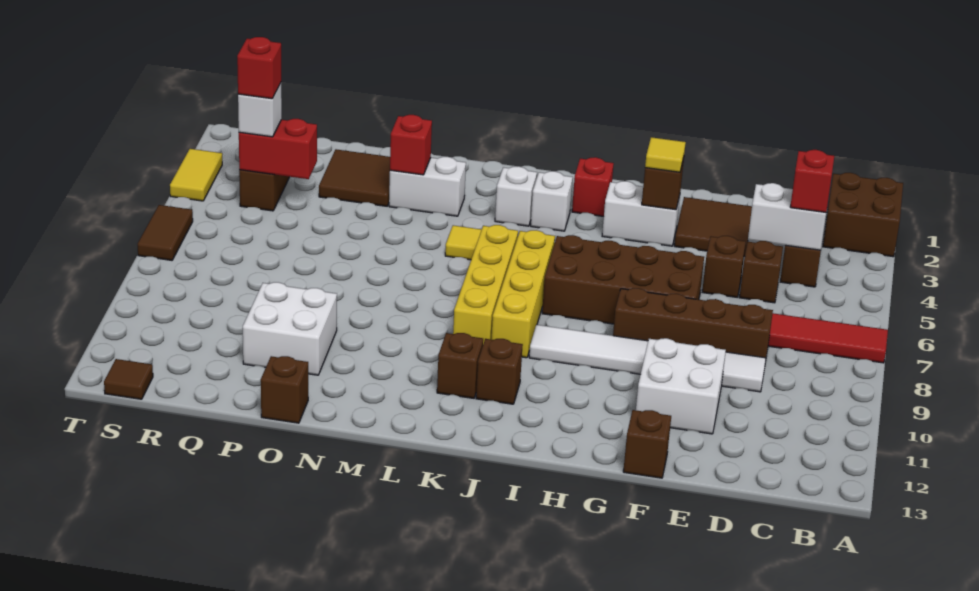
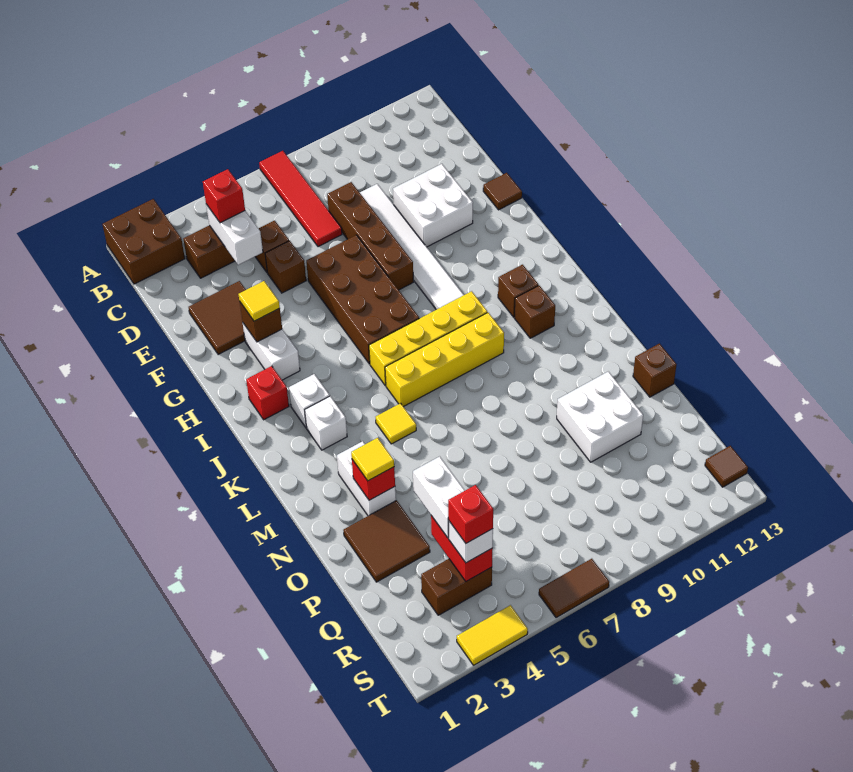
brown 1x1 brick [623,410,671,478] -> brown 1x1 tile [483,173,522,210]
none -> yellow 1x1 tile [351,438,394,481]
none -> white 1x2 brick [413,457,465,538]

